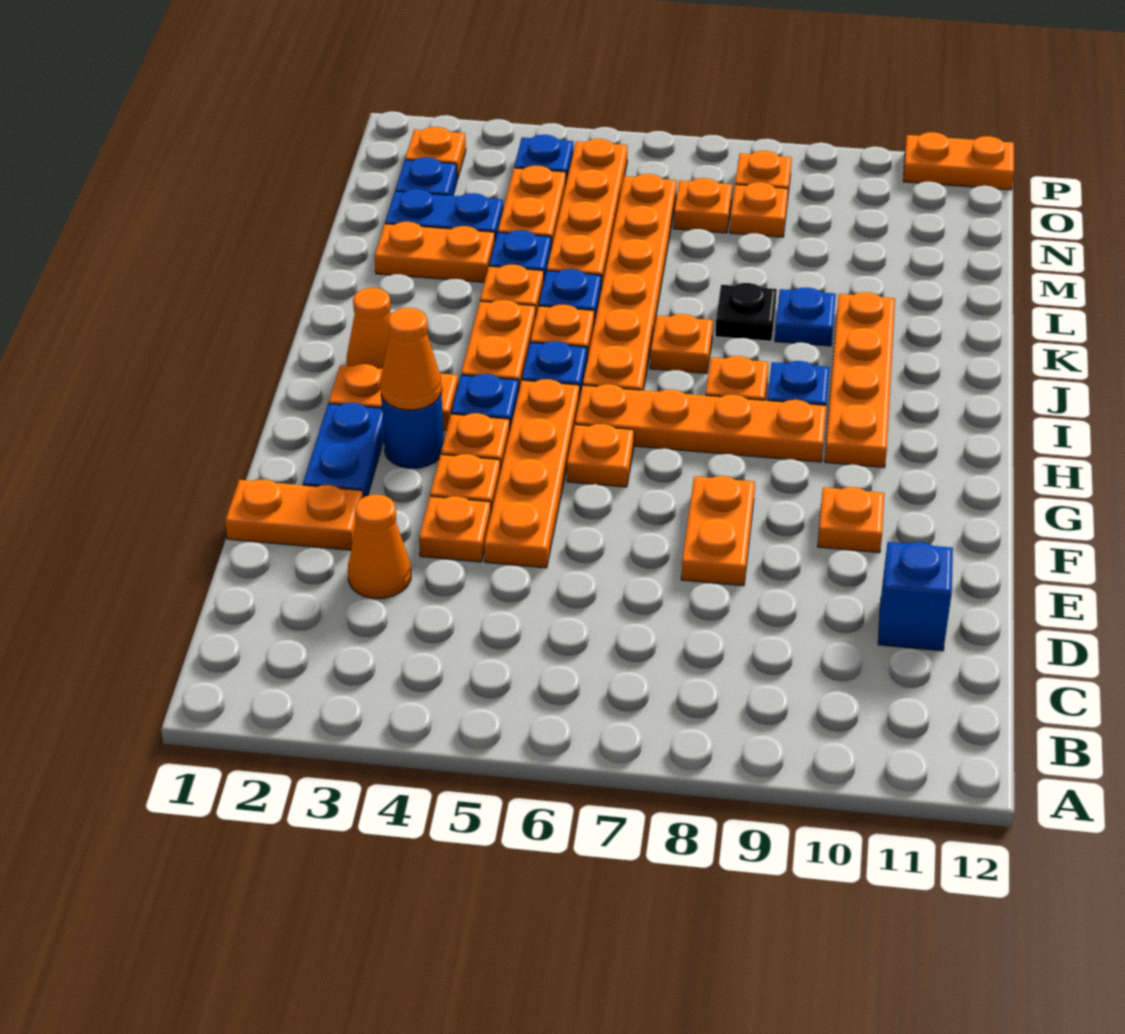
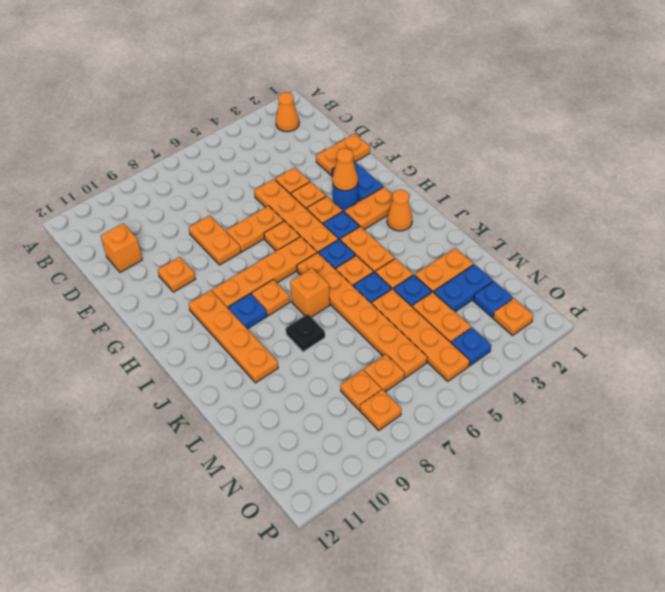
orange 1x1 cone [348,495,411,599] -> orange 1x1 cone moved to [276,92,299,132]
blue 1x1 brick [878,542,953,651] -> orange 1x1 brick [101,223,142,272]
orange 1x1 plate [650,314,713,373] -> orange 1x1 brick [290,268,330,317]
blue 1x1 plate [775,288,836,346] -> none
orange 1x2 plate [903,132,1014,190] -> orange 1x2 plate moved to [226,206,284,252]

